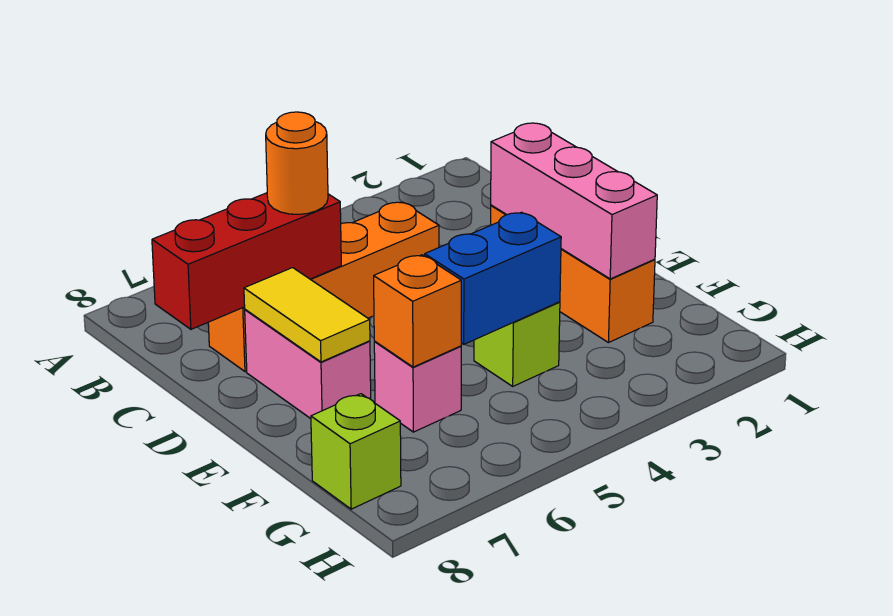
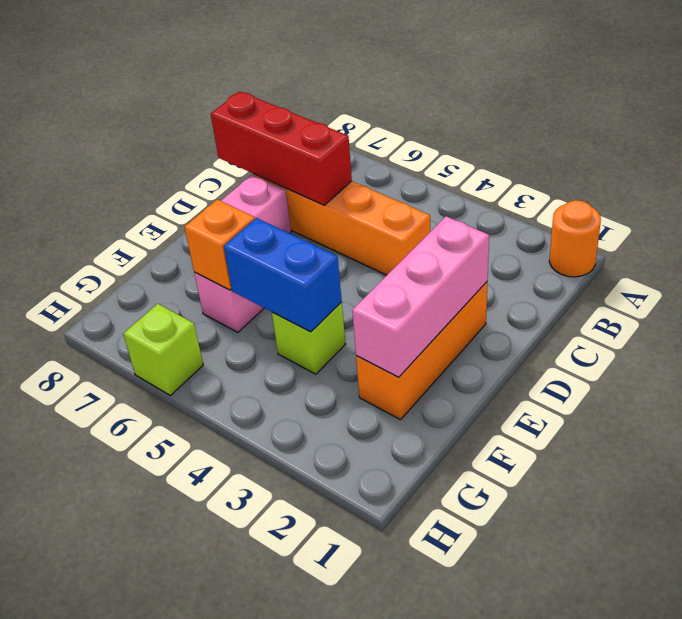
orange 1x1 round brick [266,112,328,214] -> orange 1x1 round brick moved to [549,200,601,277]
yellow 1x2 tile [244,268,370,362] -> none
lime 1x1 brick [311,394,401,509] -> lime 1x1 brick moved to [123,304,203,395]

